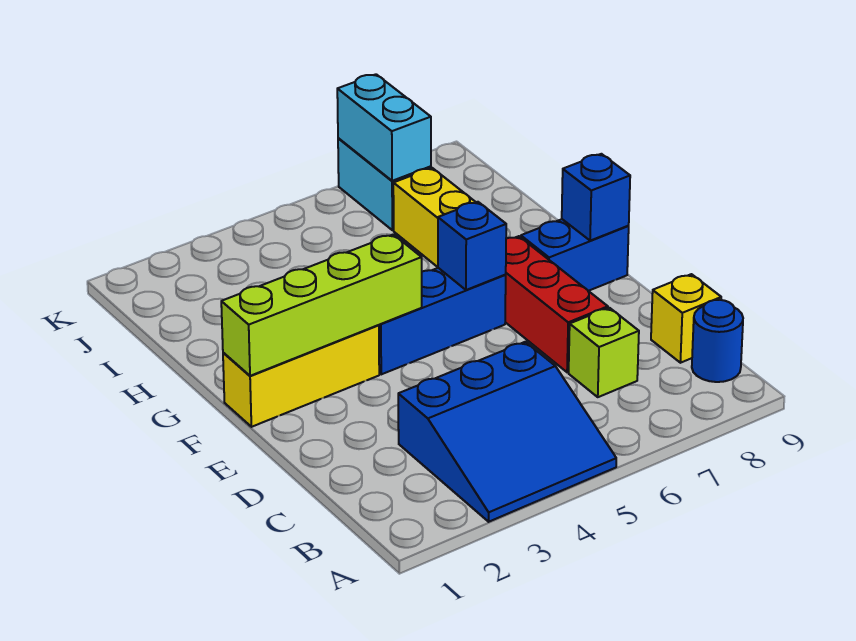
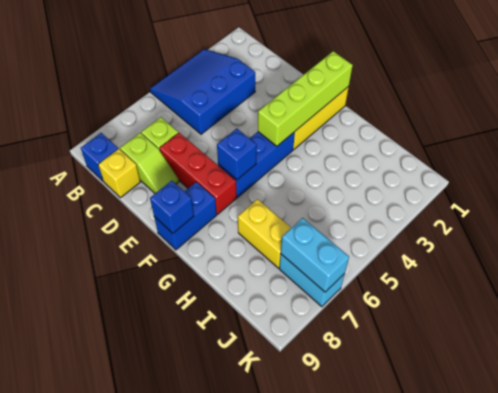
blue 1x1 round brick [692,300,743,382] -> blue 1x1 brick [81,133,118,181]
none -> lime 1x2 slope [120,133,179,193]

